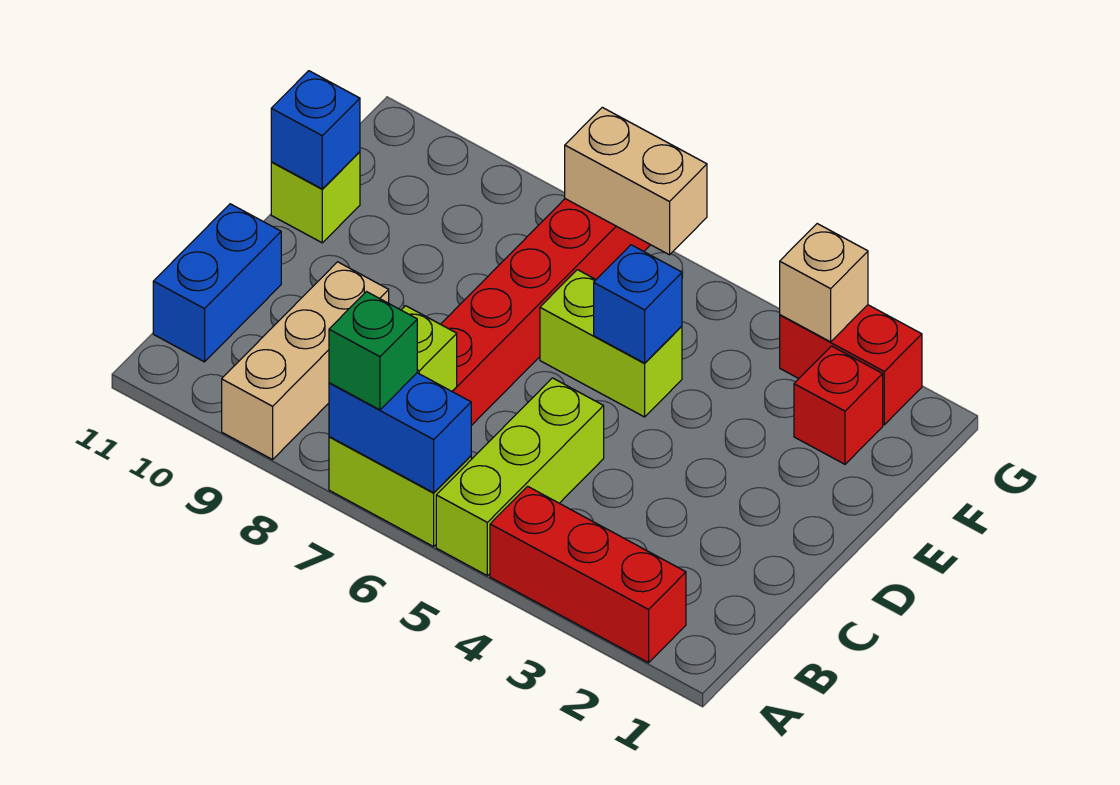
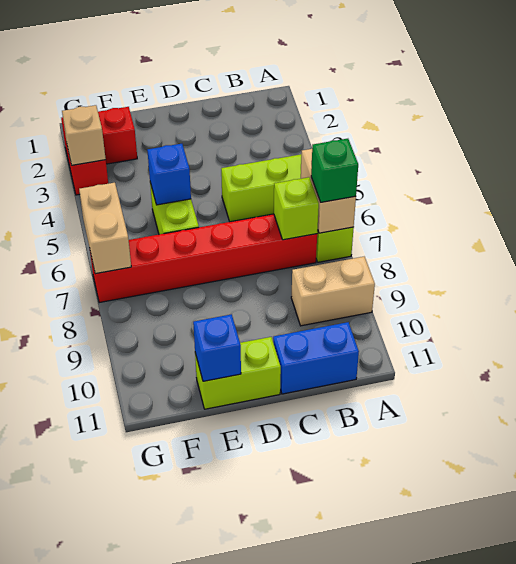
red 1x3 brick [490,486,686,663] -> none
blue 1x2 brick [329,373,471,493] -> tan 1x2 brick [301,149,356,233]
tan 1x3 brick [222,262,389,460] -> tan 1x2 brick [291,257,375,326]
lime 1x1 brick [271,152,360,243] -> lime 1x2 brick [195,337,281,409]

